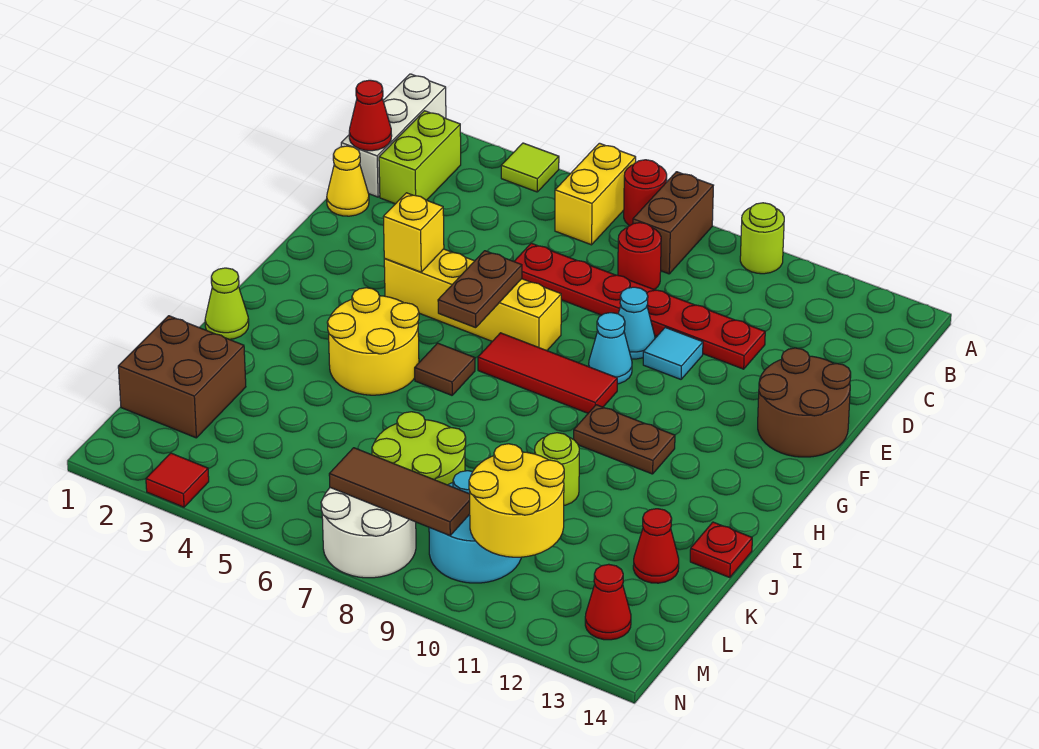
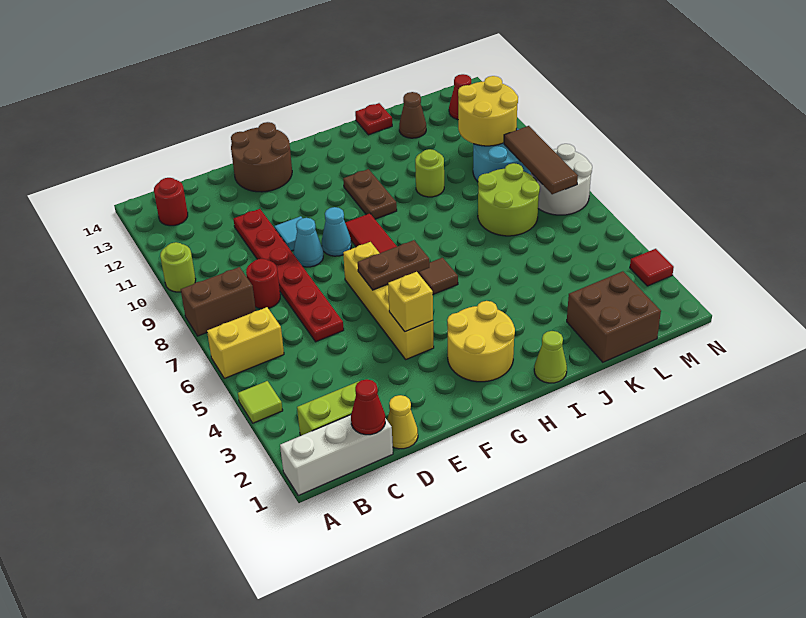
red 1x1 round brick [624,160,667,226] -> red 1x1 round brick moved to [154,178,188,226]
yellow 2x2 round brick [327,288,419,395] -> yellow 2x2 round brick moved to [447,301,515,382]
red 1x1 cone [633,509,679,583] -> brown 1x1 cone [399,92,426,138]

